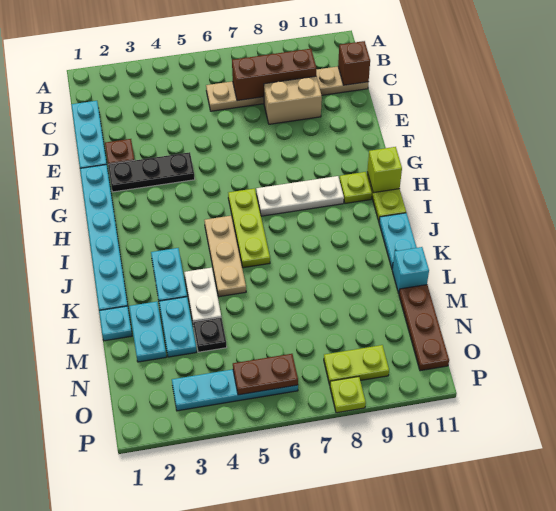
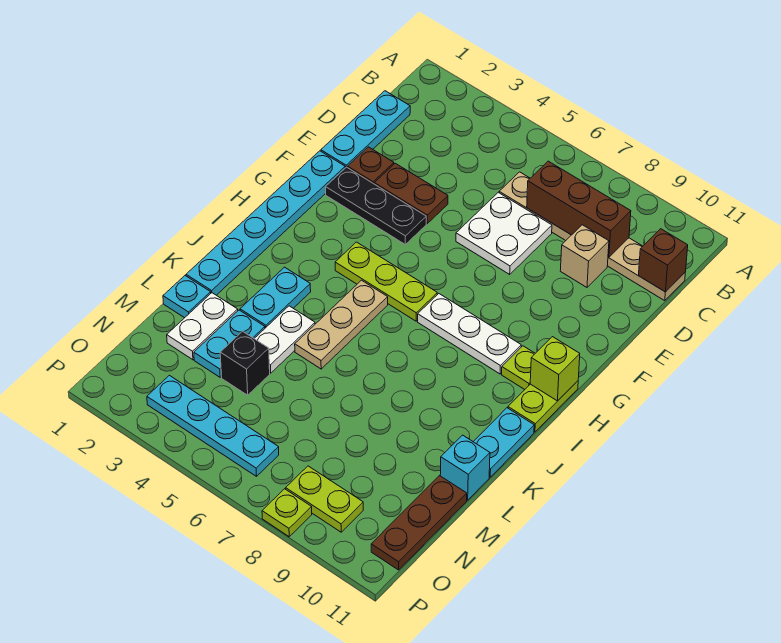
none -> white 2x2 plate [456,192,552,274]
tan 1x2 brick [264,76,322,124] -> tan 1x1 brick [560,225,609,287]
lime 1x3 plate [228,188,270,268] -> lime 1x3 plate turned to [335,242,437,321]
cyan 1x2 plate [129,302,166,362] -> white 1x2 plate [167,293,238,360]
black 1x1 plate [193,317,227,352] -> black 1x1 brick [220,331,270,395]
brown 1x2 plate [233,354,298,395] -> brown 1x2 plate moved to [374,163,448,224]

